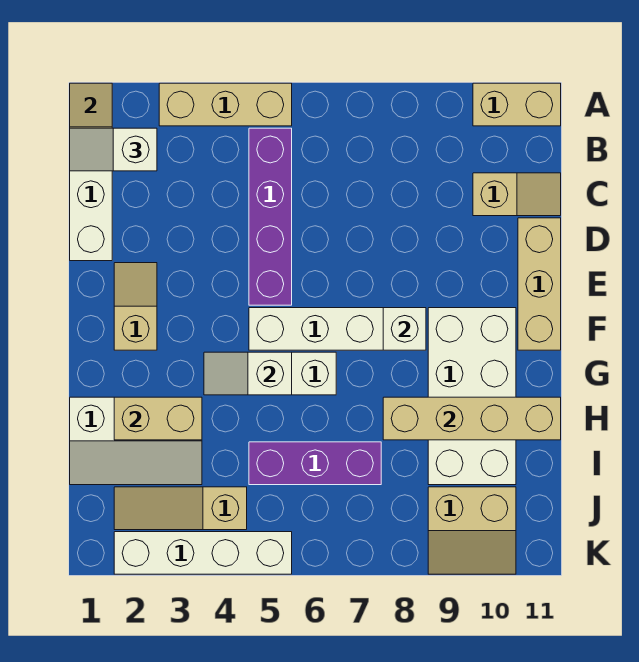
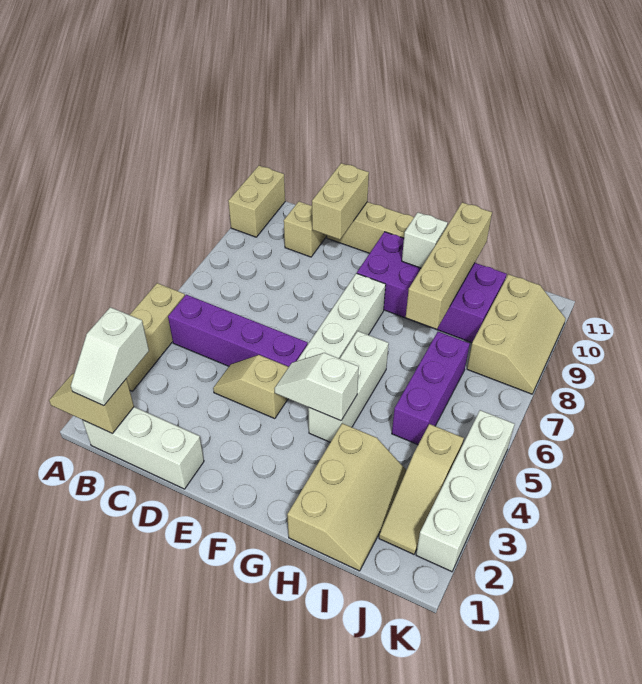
tan 1x2 slope [114,263,157,350] -> tan 1x2 slope moved to [213,355,288,419]
white 1x1 brick [383,308,426,350] -> white 1x1 brick moved to [402,213,448,268]
white 2x4 brick [428,308,516,485] -> purple 2x4 brick [357,232,507,343]
white 1x2 slope [204,352,292,395] -> white 1x2 slope turned to [274,353,359,421]
white 2x3 slope [70,397,202,485] -> tan 2x3 slope [287,423,407,571]
tan 1x2 brick [114,397,202,440] -> tan 1x2 brick moved to [312,163,369,239]
tan 2x2 slope [428,487,516,574] -> tan 2x3 slope [467,274,566,394]

